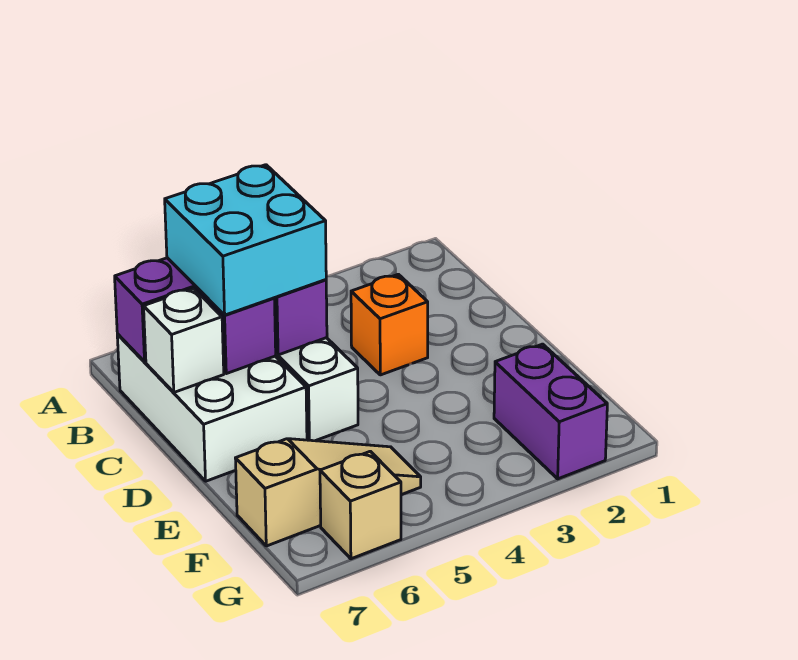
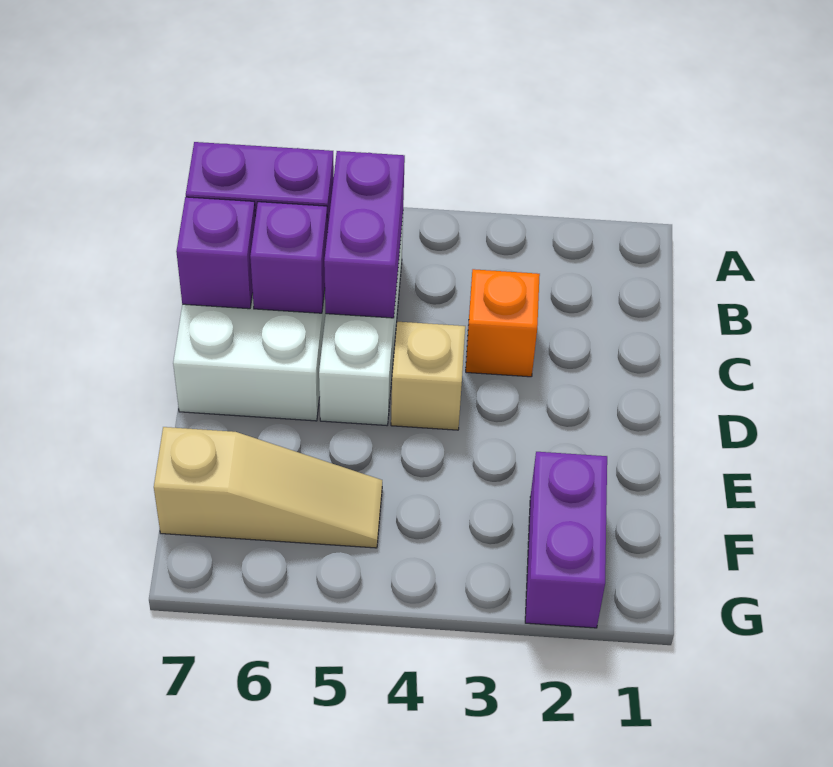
cyan 2x2 brick [165,165,326,315] -> none
white 1x1 brick [144,288,224,392] -> purple 1x1 brick [176,197,255,309]
tan 1x1 brick [320,451,401,559] -> tan 1x1 brick moved to [391,322,465,430]

